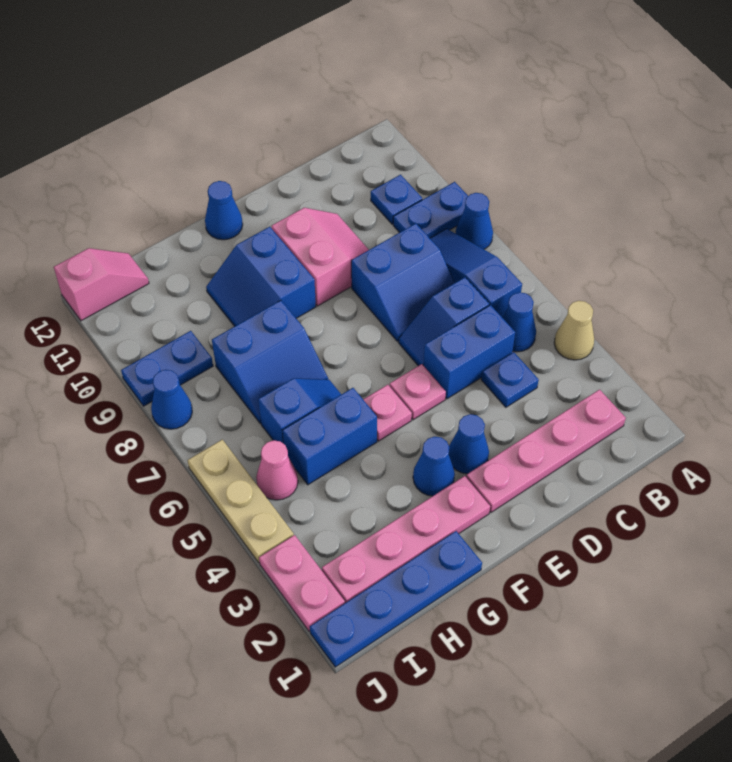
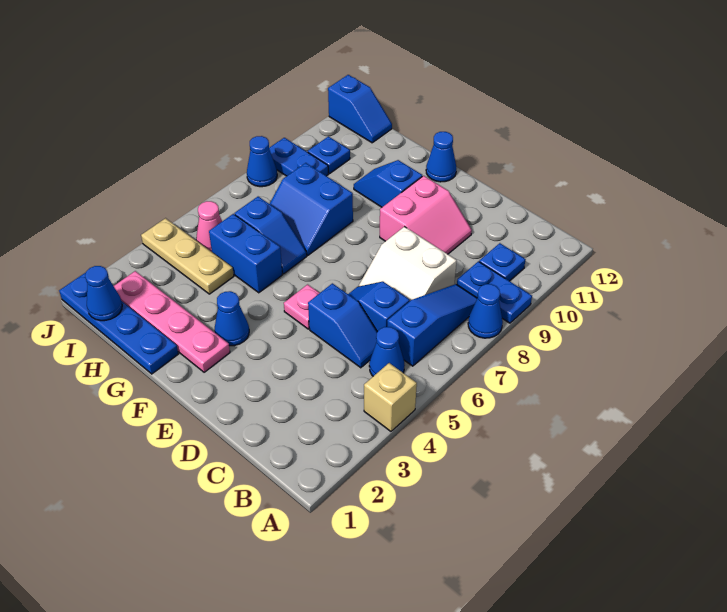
tan 1x1 cone [554,301,594,360] -> tan 1x1 brick [364,363,417,431]
pink 1x4 plate [466,390,626,512] -> none
blue 1x1 plate [481,352,539,407] -> blue 1x1 plate moved to [308,136,350,174]
blue 1x2 brick [423,305,515,399] -> blue 1x2 slope [308,283,377,368]
blue 2x2 slope [351,223,455,341] -> white 2x2 slope [359,227,457,301]
blue 1x1 cone [449,414,489,474] -> blue 1x1 cone moved to [85,266,122,321]
pink 1x1 plate [363,385,412,441] -> none
blue 2x2 slope [206,227,316,326] -> blue 1x2 slope [354,160,422,207]
pink 1x2 slope [54,248,149,321] -> blue 1x2 slope [328,75,392,143]
pink 1x2 plate [259,535,345,631] -> none
tan 1x3 plate [188,440,294,563] -> tan 1x3 plate turned to [141,218,234,294]

